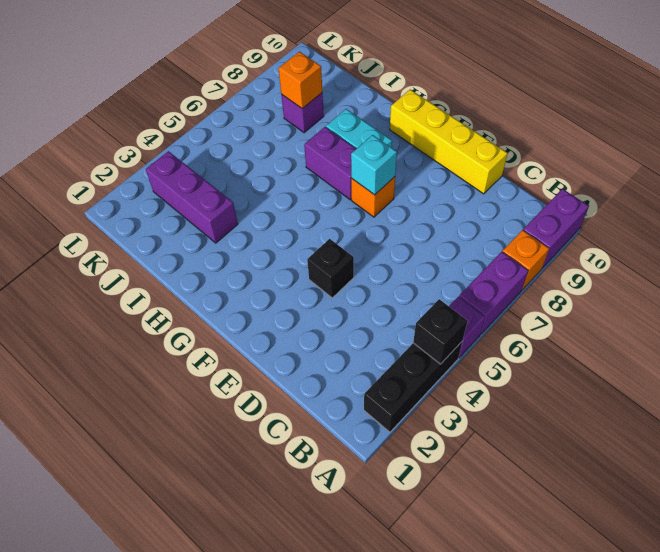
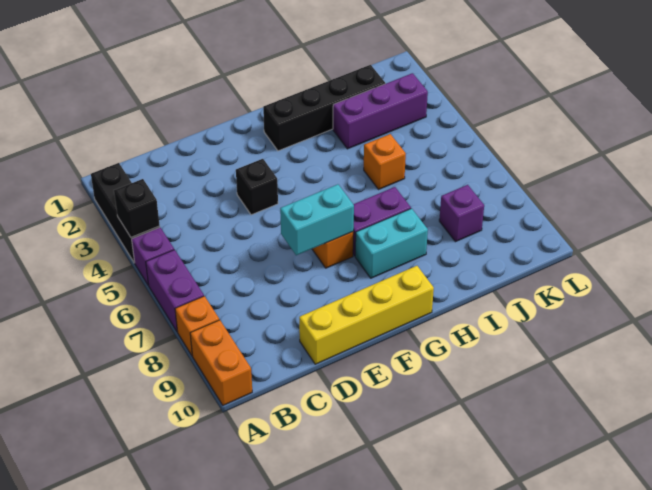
purple 1x2 brick [523,189,589,268] -> orange 1x2 brick [190,320,252,405]
cyan 1x1 brick [351,135,397,195] -> cyan 1x2 brick [280,184,354,255]
none -> black 1x4 brick [263,65,385,151]
orange 1x1 brick [278,52,322,109] -> orange 1x1 brick moved to [364,134,406,190]

